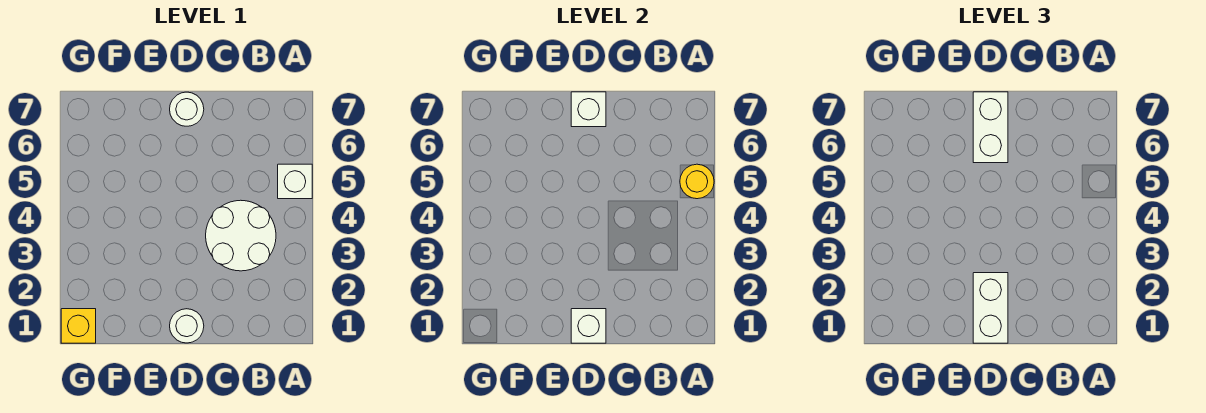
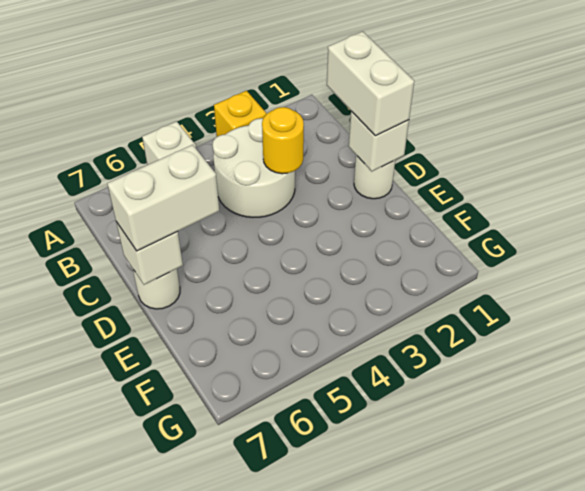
yellow 1x1 round brick [680,164,714,199] -> yellow 1x1 round brick moved to [262,107,304,174]
white 1x2 brick [973,273,1008,343] -> white 1x2 brick turned to [327,32,414,136]
yellow 1x1 brick [61,309,96,343] -> yellow 1x1 brick moved to [214,91,266,137]

